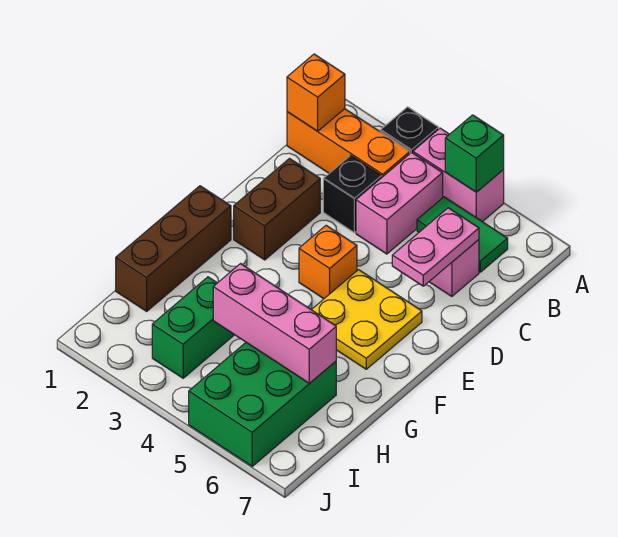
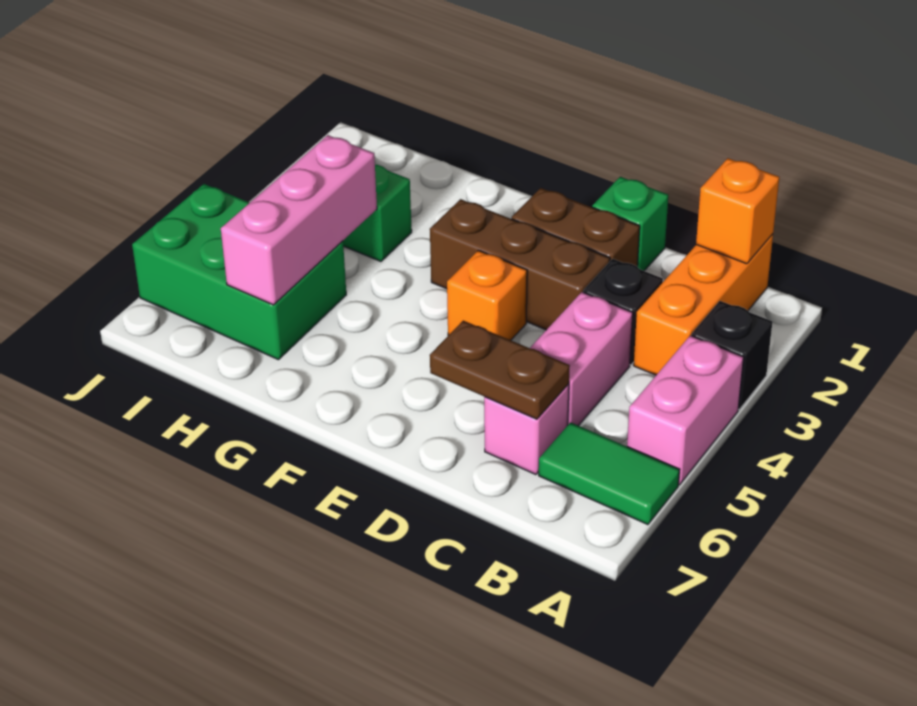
green 1x1 brick [445,115,504,192] -> green 1x1 brick moved to [592,177,668,271]
pink 1x2 brick [356,152,443,254] -> pink 1x2 brick turned to [530,292,633,426]
green 1x2 tile [417,197,508,272] -> green 1x2 tile turned to [539,422,679,525]
pink 1x2 plate [392,208,479,286] -> brown 1x2 plate [430,321,570,419]
yellow 2x2 plate [312,270,422,369] -> none
brown 1x3 brick [116,186,231,311] -> brown 1x3 brick moved to [430,199,610,330]

